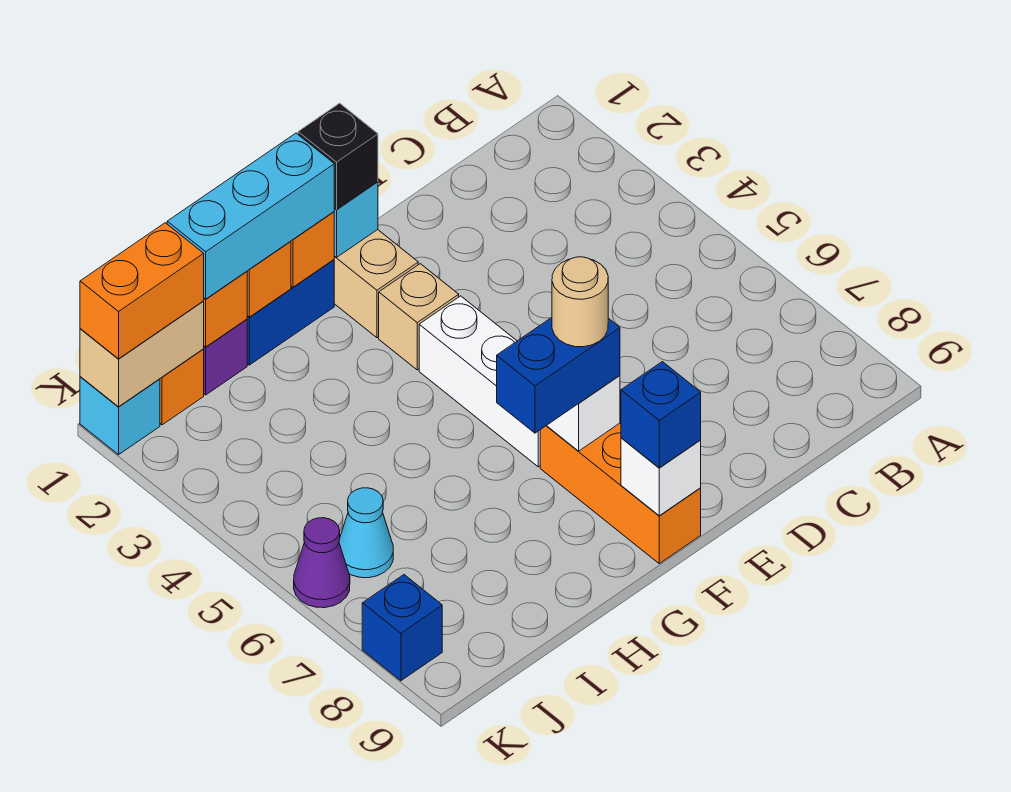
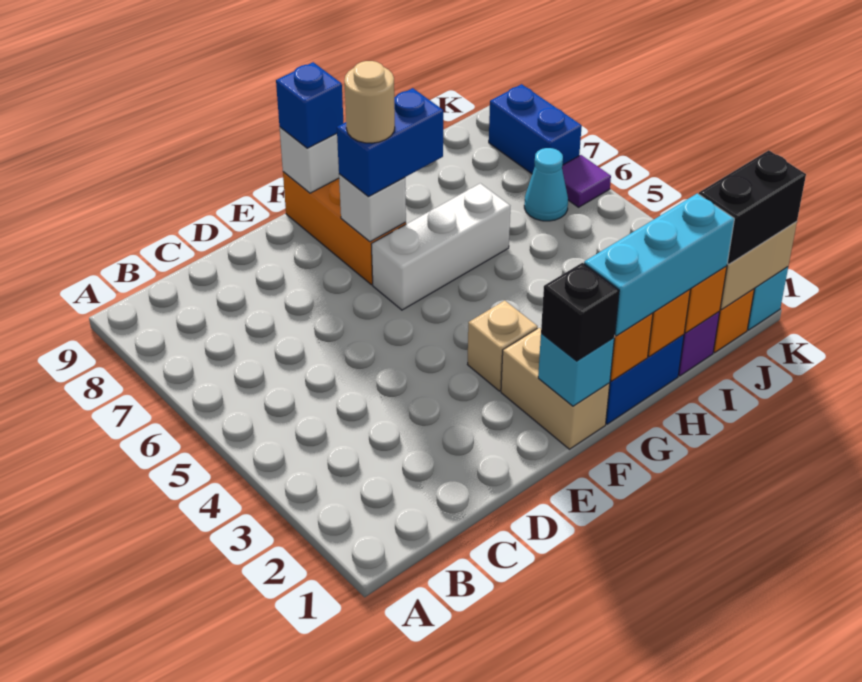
white 1x3 brick [419,296,540,467] -> white 1x3 brick turned to [372,183,510,310]
orange 1x2 brick [80,223,204,359] -> black 1x2 brick [699,150,806,264]
purple 1x1 cone [294,518,350,608] -> purple 1x1 tile [562,155,611,207]
blue 1x1 brick [362,575,442,681] -> blue 1x2 brick [489,84,582,174]

